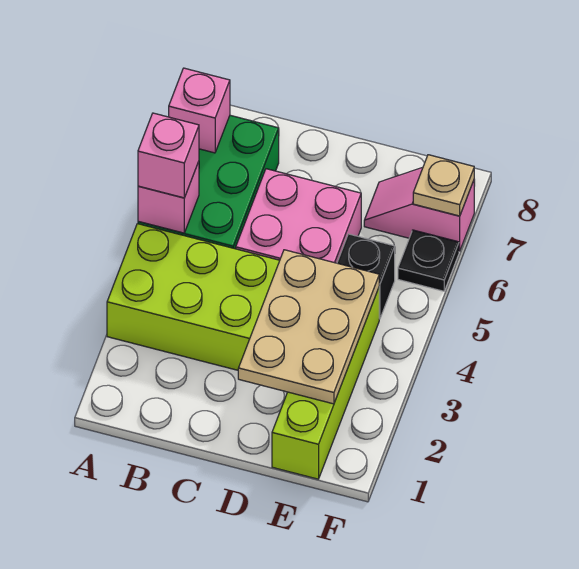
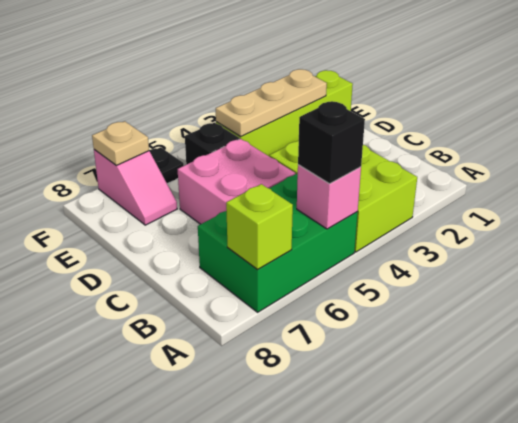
pink 1x1 brick [138,113,199,198] -> black 1x1 brick [298,101,365,184]
pink 1x1 brick [169,68,230,153] -> lime 1x1 brick [226,184,293,270]
tan 2x3 plate [238,250,379,404] -> tan 1x3 plate [216,69,327,137]

